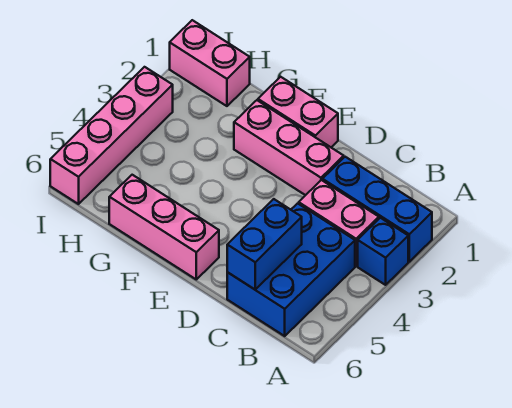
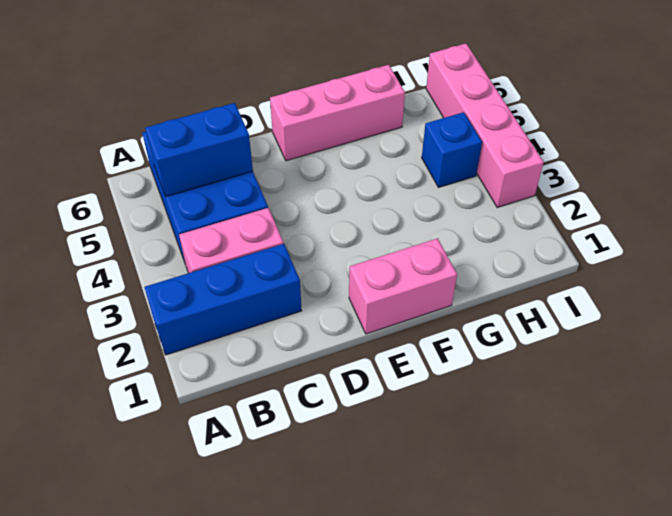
blue 1x1 brick [358,218,408,285] -> blue 1x1 brick moved to [422,112,482,188]
blue 1x2 brick [227,199,302,289] -> blue 1x2 brick turned to [145,103,253,197]
pink 1x3 brick [234,100,344,195] -> none
pink 1x2 brick [170,20,250,106] -> none

